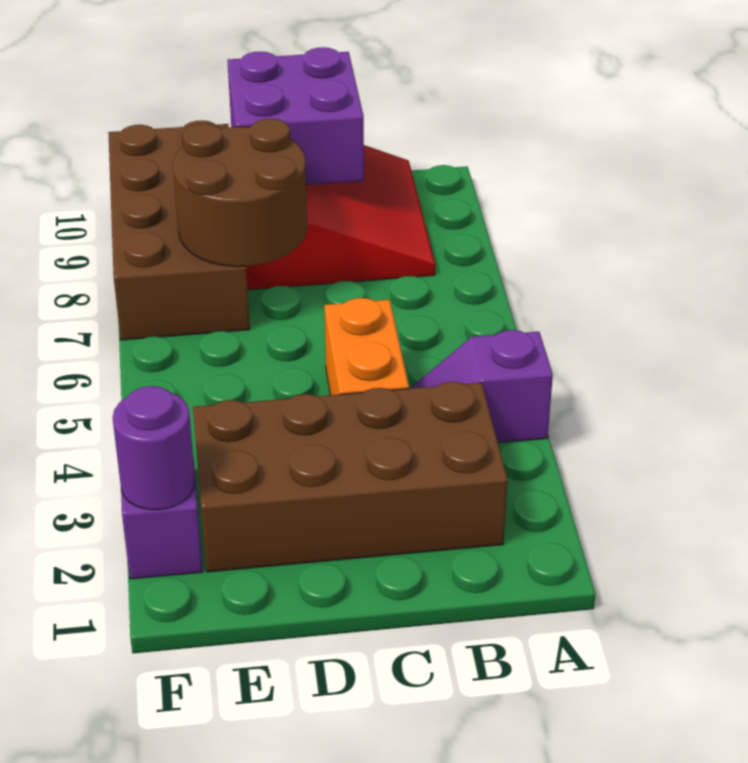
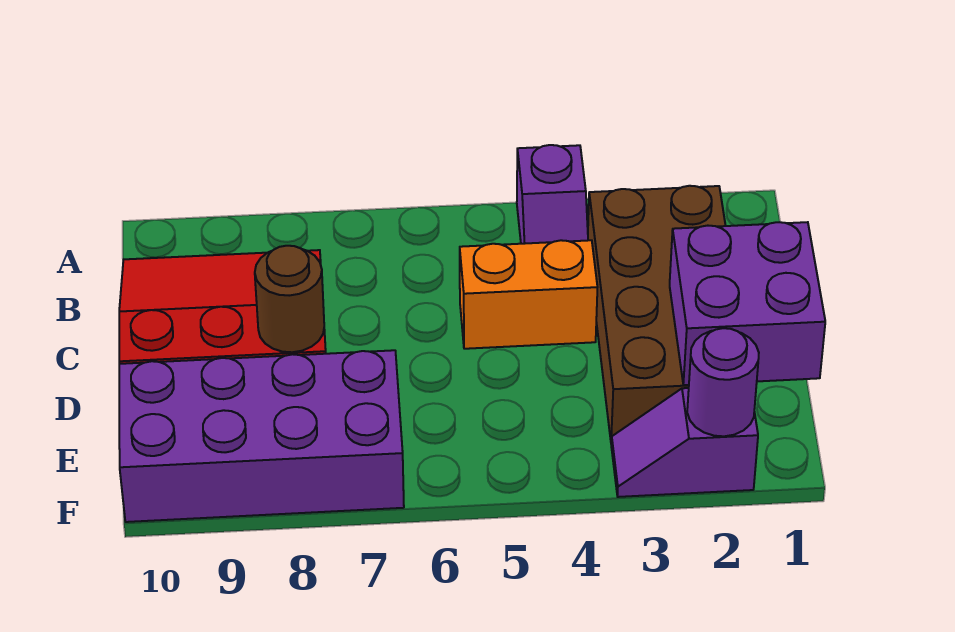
purple 2x2 brick [227,47,364,185] -> purple 2x2 brick moved to [670,222,825,385]
brown 2x2 round brick [173,119,307,267] -> brown 1x1 round brick [255,246,324,352]
brown 2x4 brick [108,120,250,340] -> purple 2x4 brick [119,350,404,522]

